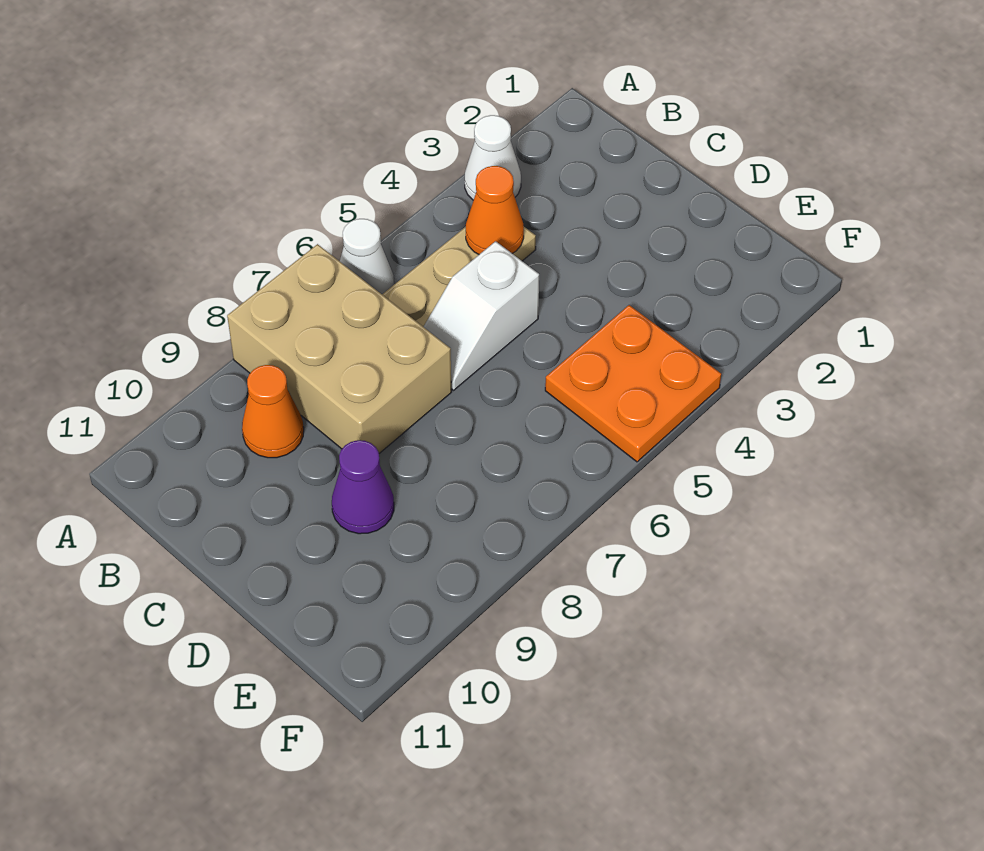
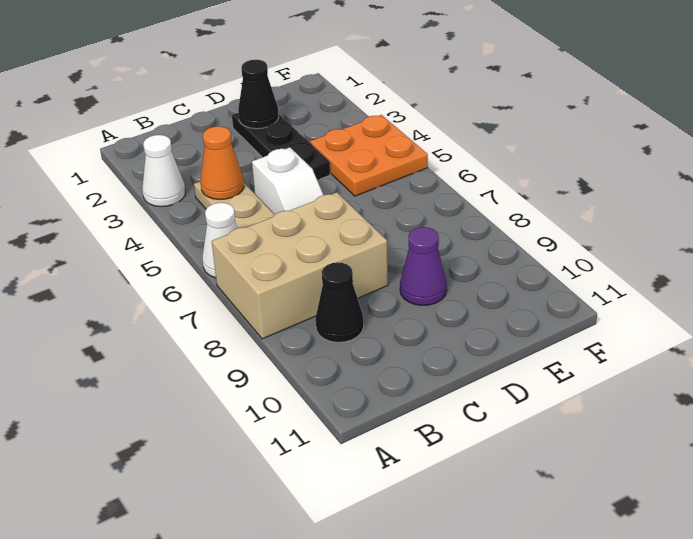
orange 1x1 cone [242,365,304,458] -> black 1x1 cone [316,262,364,342]
none -> black 1x3 plate [232,113,330,180]
none -> black 1x1 cone [238,60,279,129]

